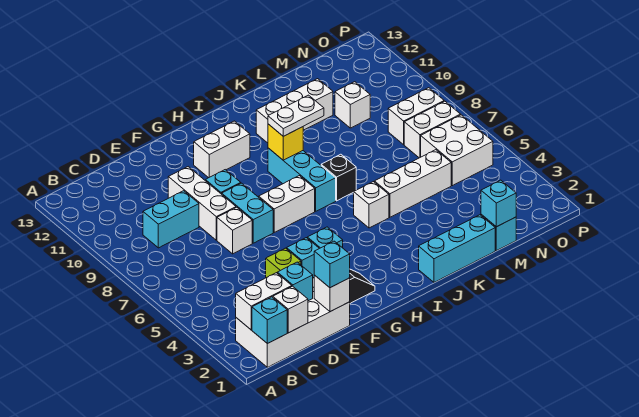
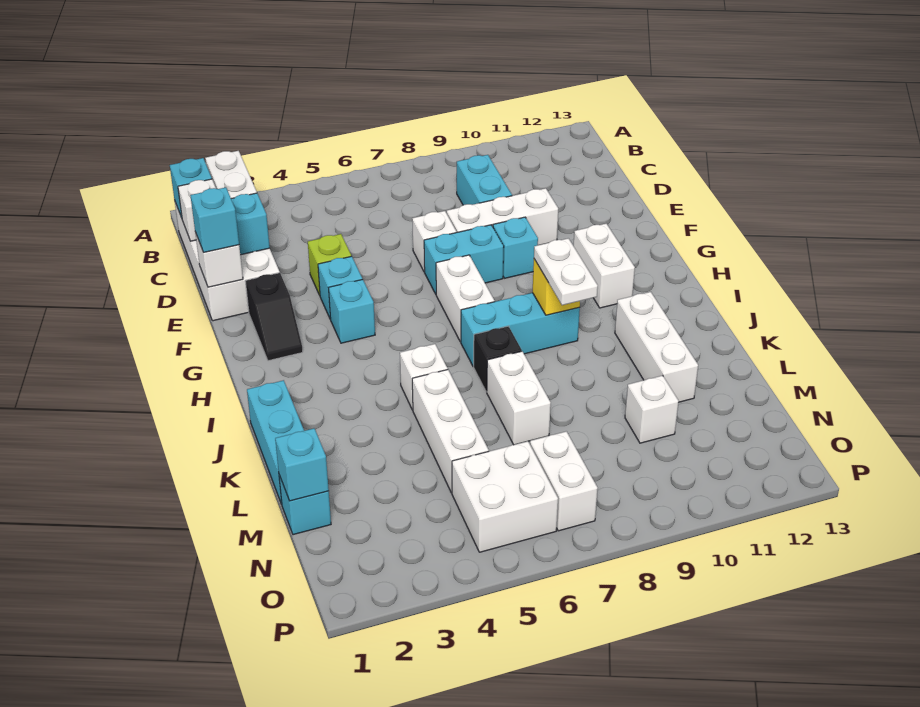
white 1x2 brick [388,88,444,145] -> white 1x2 brick moved to [487,351,551,445]

